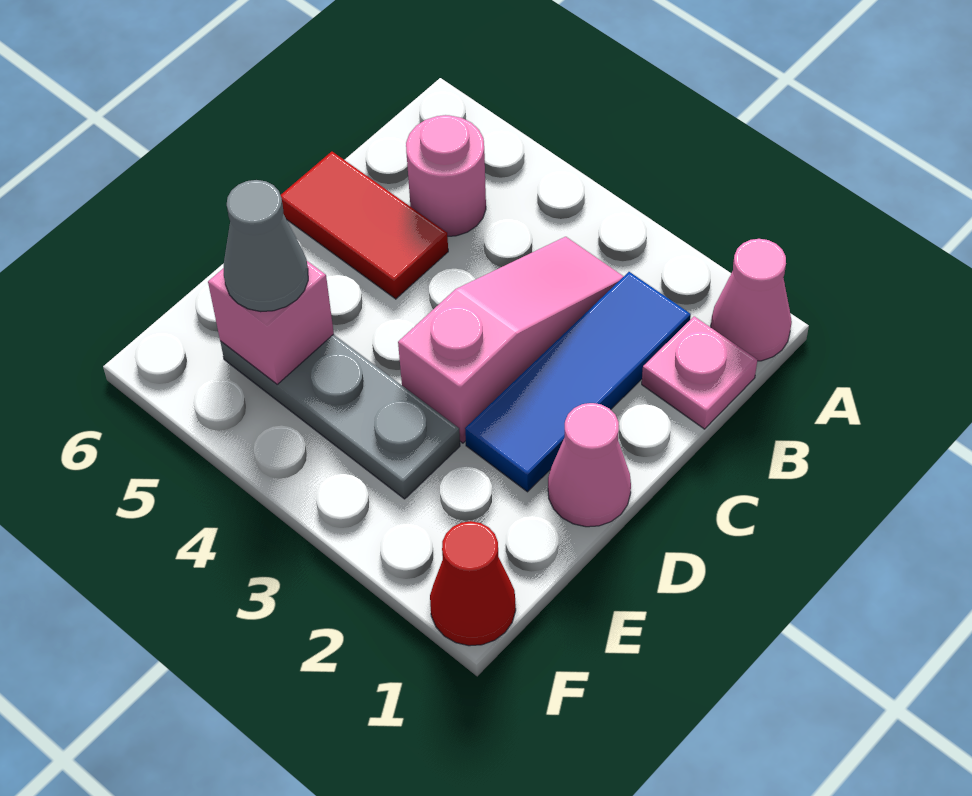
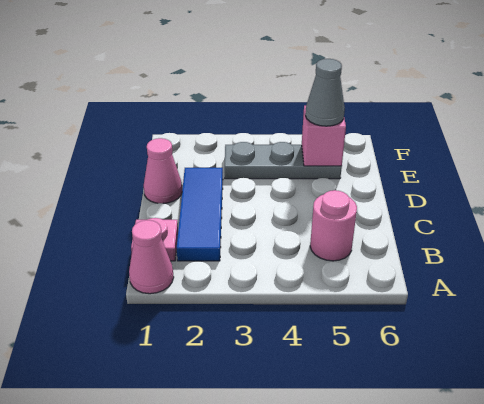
pink 1x3 slope [398,237,624,443] -> none
red 1x2 tile [281,152,448,299] -> none
red 1x1 cone [430,521,516,646] -> none

